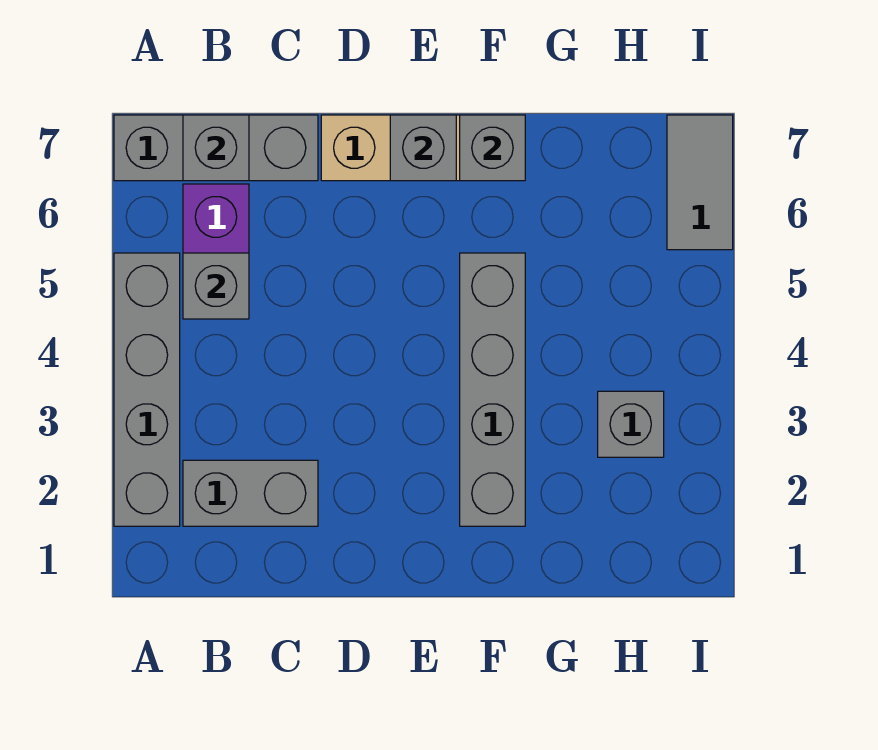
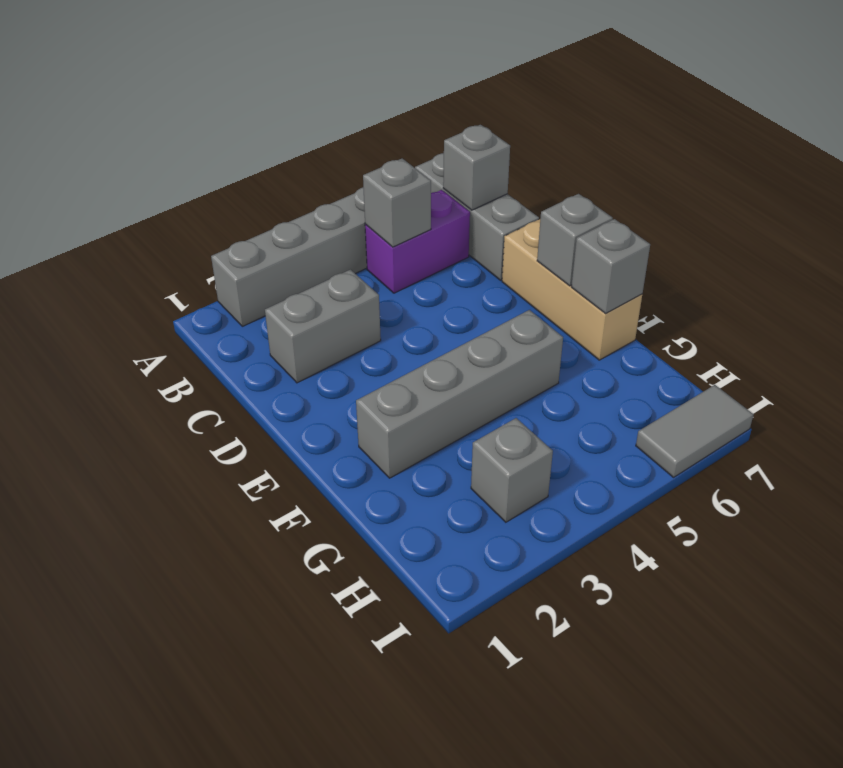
grey 1x2 brick [183,460,318,526] -> grey 1x2 brick turned to [265,270,381,383]

